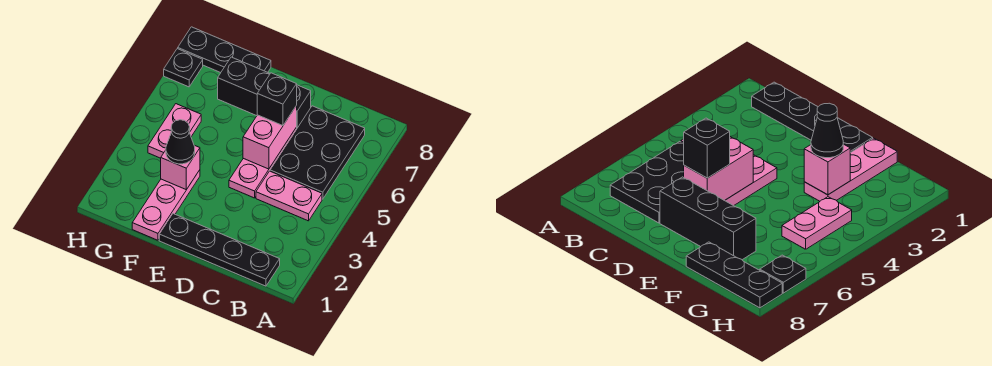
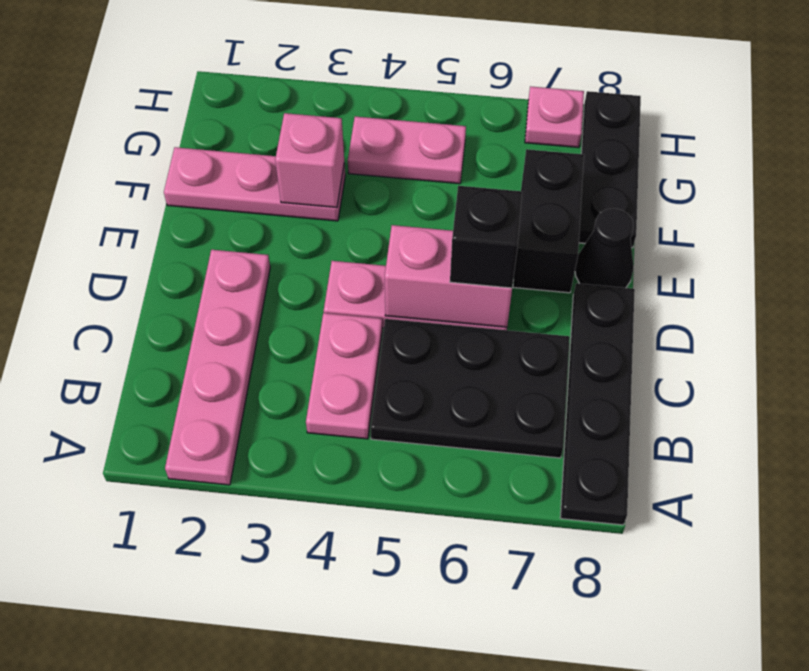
none -> pink 1x4 plate [165,250,270,485]
black 1x4 plate [159,214,280,286] -> black 1x4 plate moved to [560,283,635,525]
black 1x3 brick [218,57,311,128] -> black 1x2 brick [513,149,584,293]
black 1x1 cone [166,120,195,164] -> black 1x1 cone moved to [575,209,634,288]
black 1x1 plate [164,49,203,87] -> pink 1x1 plate [525,86,584,148]

